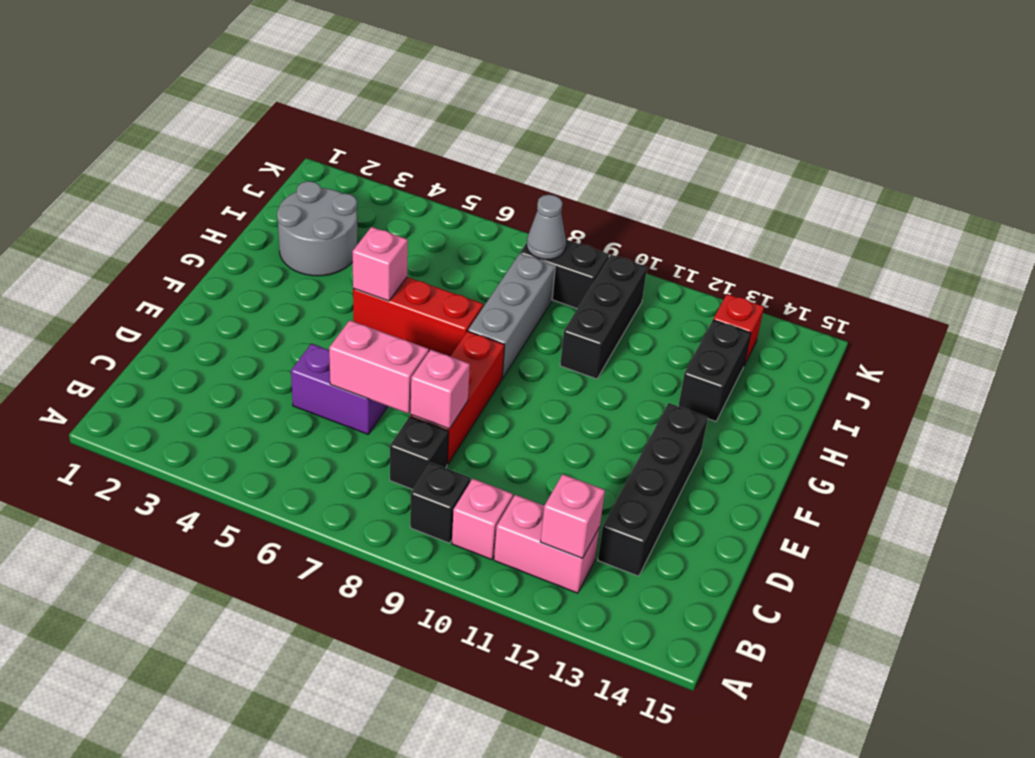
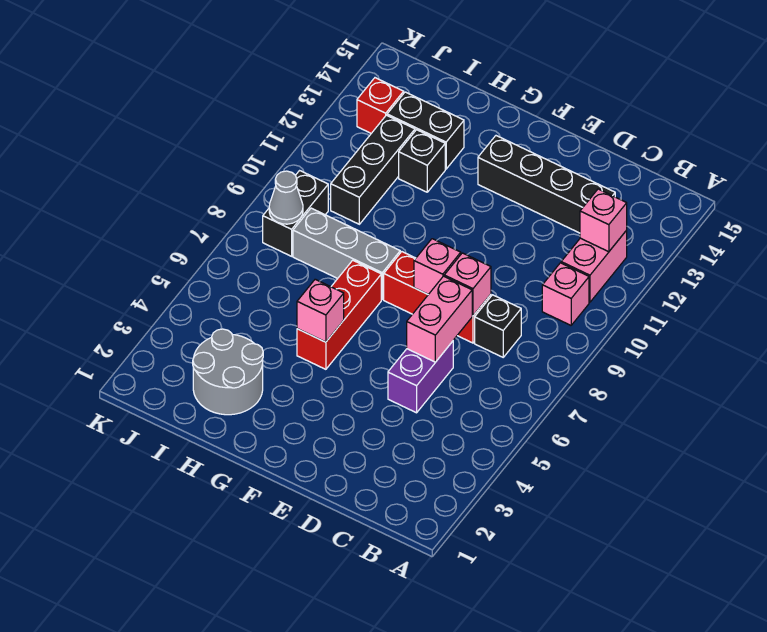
black 1x1 brick [410,463,470,543] -> black 1x1 brick moved to [399,130,445,192]
none -> pink 1x1 brick [414,239,461,294]
black 1x3 brick [560,255,647,379] -> black 1x3 brick turned to [331,115,415,224]

